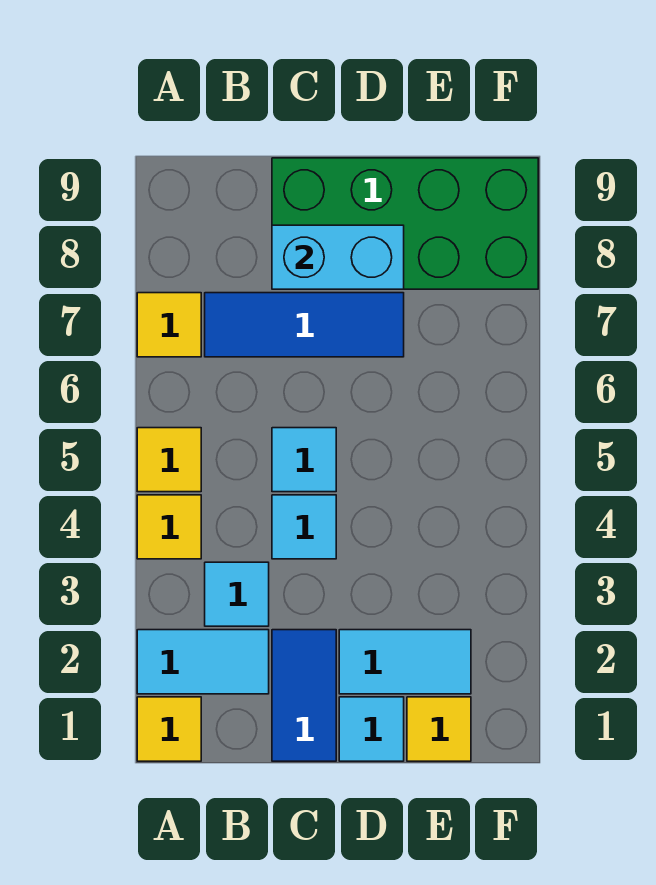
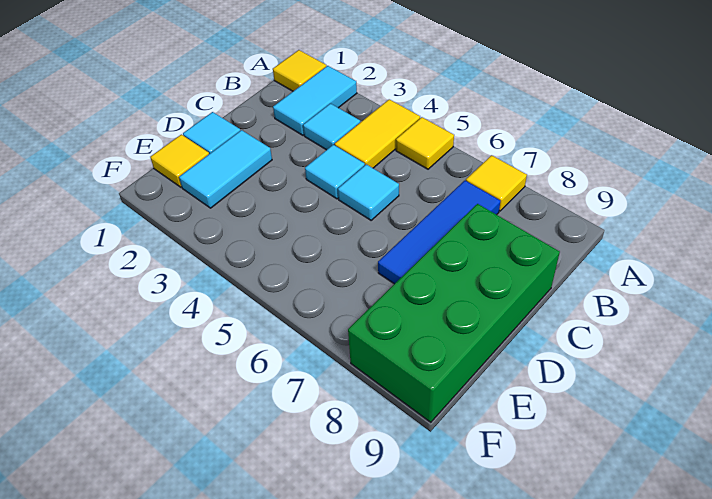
yellow 1x1 tile [137,495,201,559] -> yellow 1x2 tile [335,99,420,168]
blue 1x2 tile [272,630,336,761] -> none
cyan 1x2 brick [272,225,404,289] -> none

